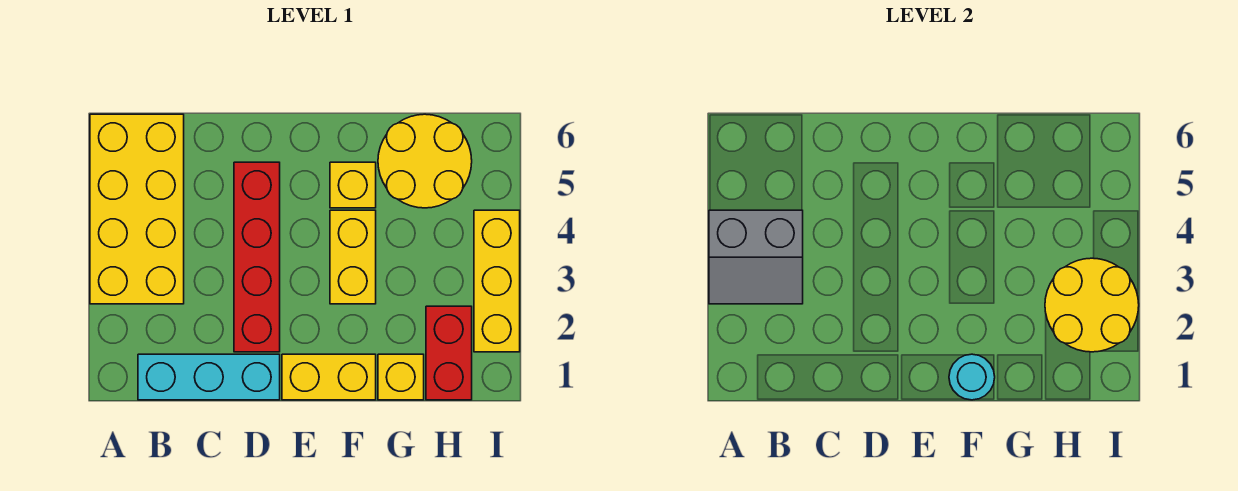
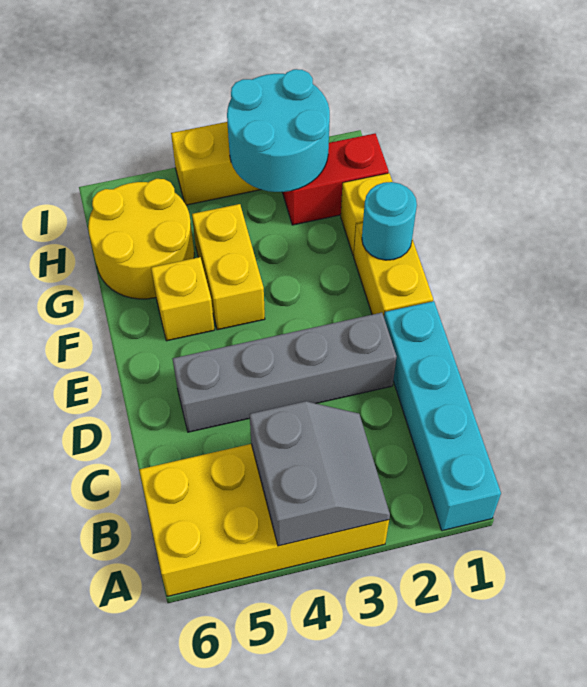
cyan 1x3 brick [138,354,280,400] -> cyan 1x4 brick [384,301,501,531]
red 1x4 brick [234,162,280,352] -> grey 1x4 brick [173,313,397,432]
yellow 1x2 brick [330,210,376,304] -> yellow 1x2 brick turned to [192,204,265,330]
yellow 2x2 round brick [1045,258,1139,352] -> cyan 2x2 round brick [227,69,330,192]

